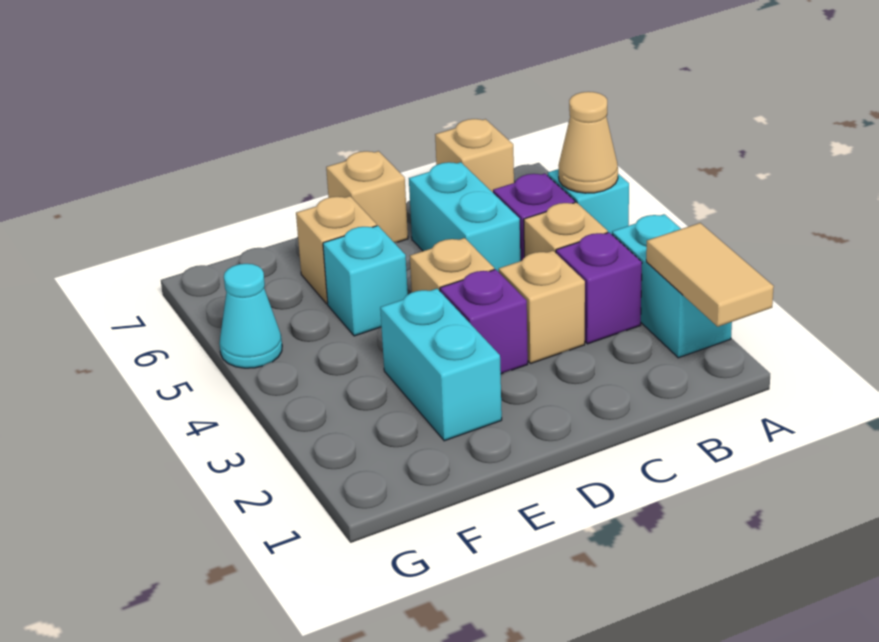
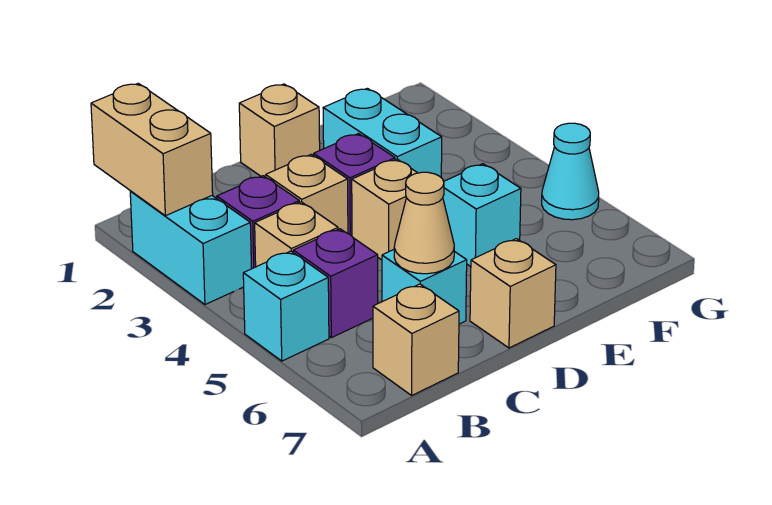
tan 1x2 tile [646,223,774,327] -> tan 1x2 brick [91,83,213,216]
tan 1x1 cone [559,92,618,193] -> tan 1x1 cone moved to [394,172,454,274]
cyan 1x2 brick [409,162,520,272] -> cyan 1x1 brick [382,250,467,324]
tan 1x1 brick [296,196,377,304] -> tan 1x1 brick moved to [239,84,320,177]

